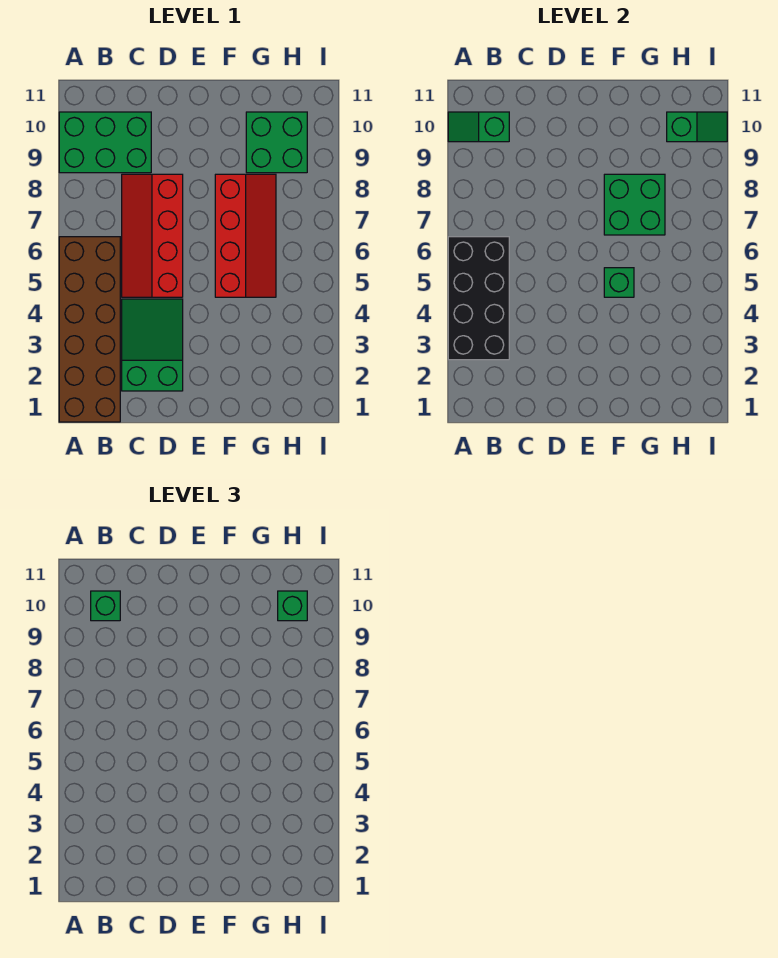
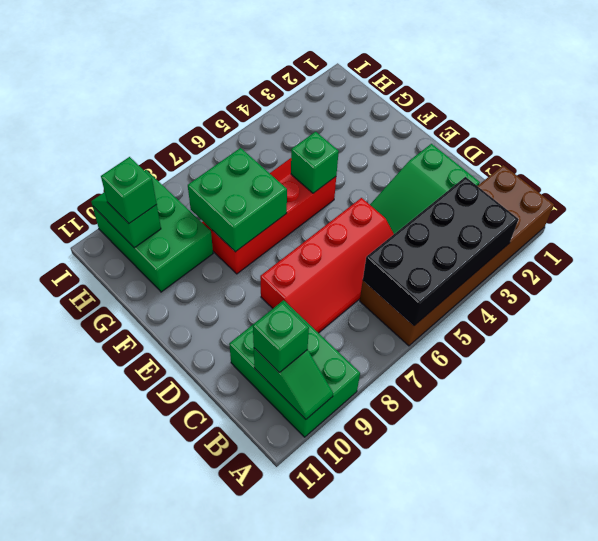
green 2x2 brick [246,112,307,173] -> green 2x3 brick [93,170,213,292]

